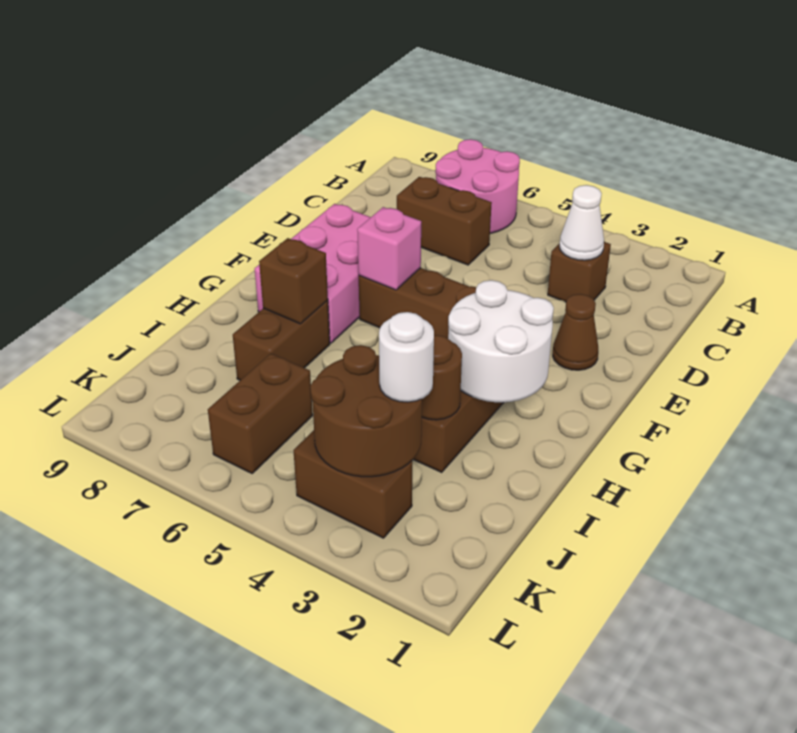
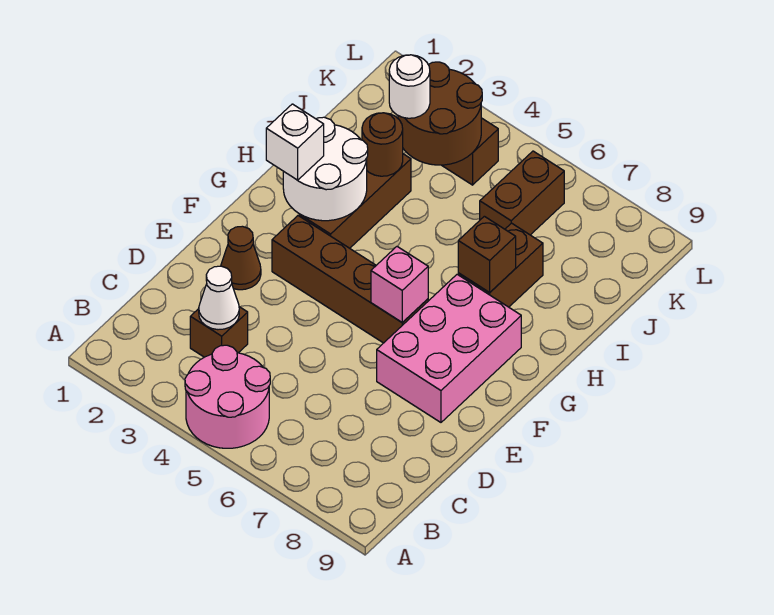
pink 2x2 round brick [435,139,520,233] -> pink 2x2 round brick moved to [185,345,270,448]
brown 1x2 brick [397,177,492,265] -> none
none -> white 1x1 brick [266,104,324,180]

